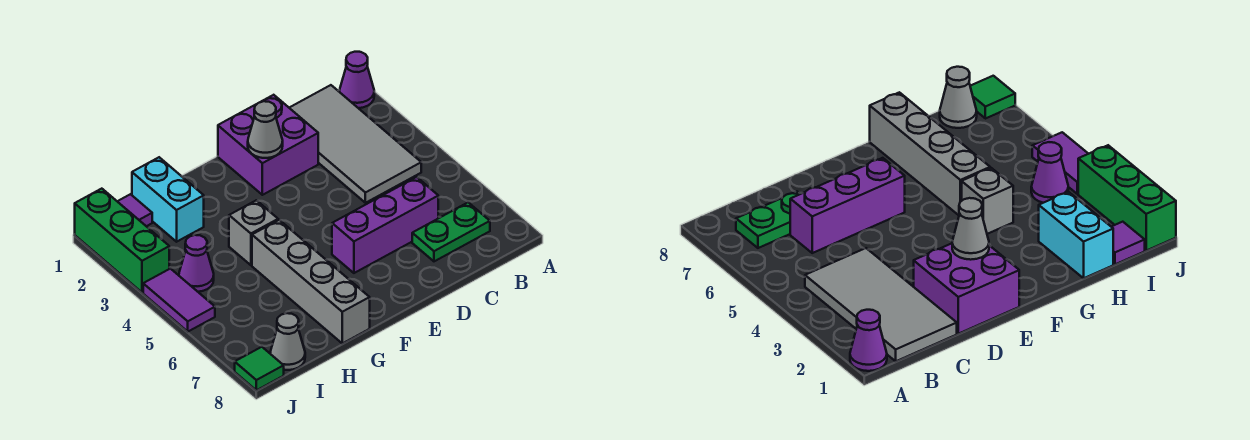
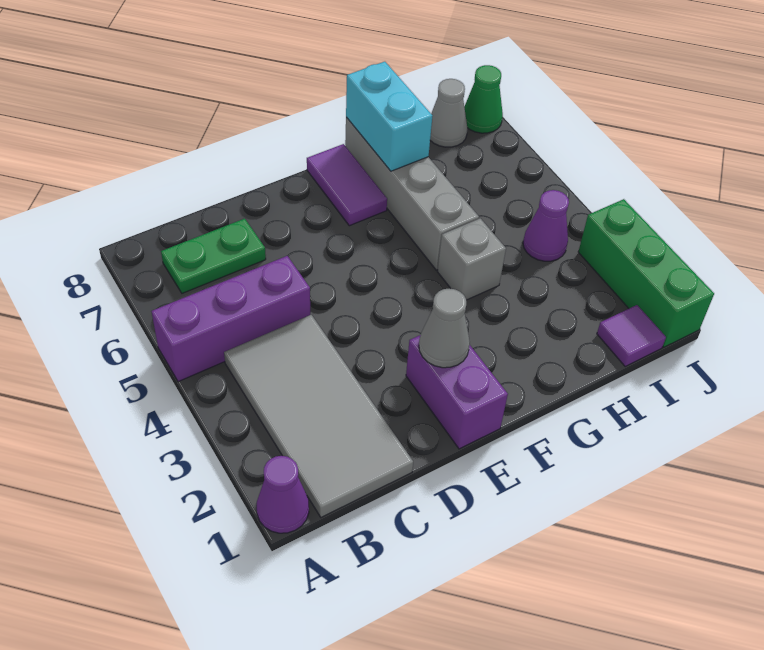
purple 1x3 brick [332,177,438,273] -> purple 1x3 brick moved to [152,256,310,382]
purple 2x2 brick [218,95,318,195] -> purple 1x2 brick [406,335,508,449]
cyan 1x2 brick [132,157,204,242] -> cyan 1x2 brick moved to [346,62,432,171]
purple 1x2 tile [143,269,215,332] -> purple 1x2 tile moved to [307,144,387,226]
green 1x1 tile [235,347,284,390] -> green 1x1 cone [464,65,503,133]

